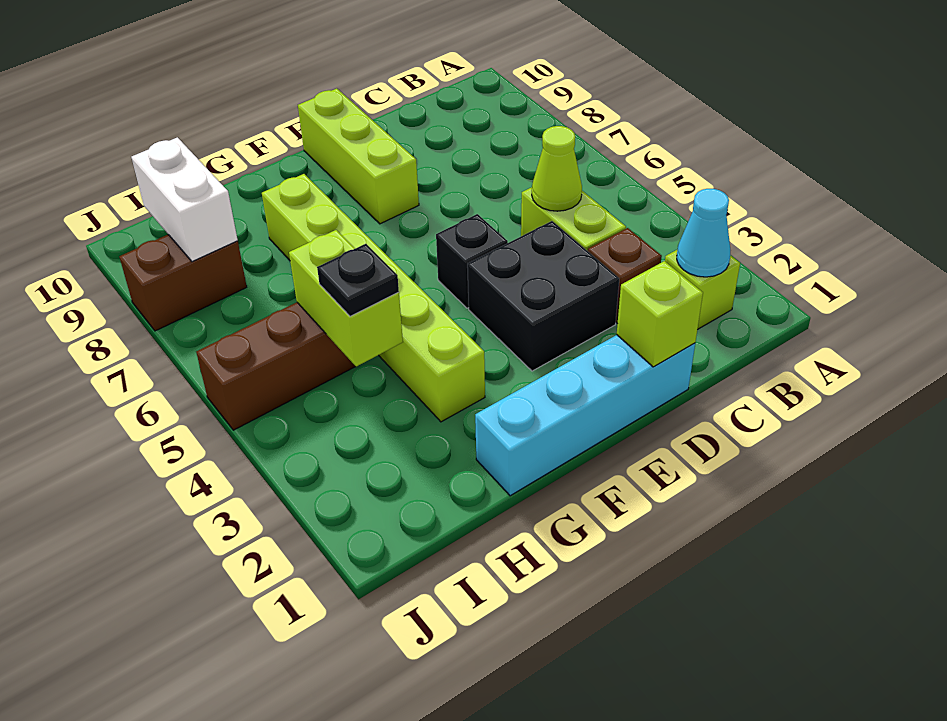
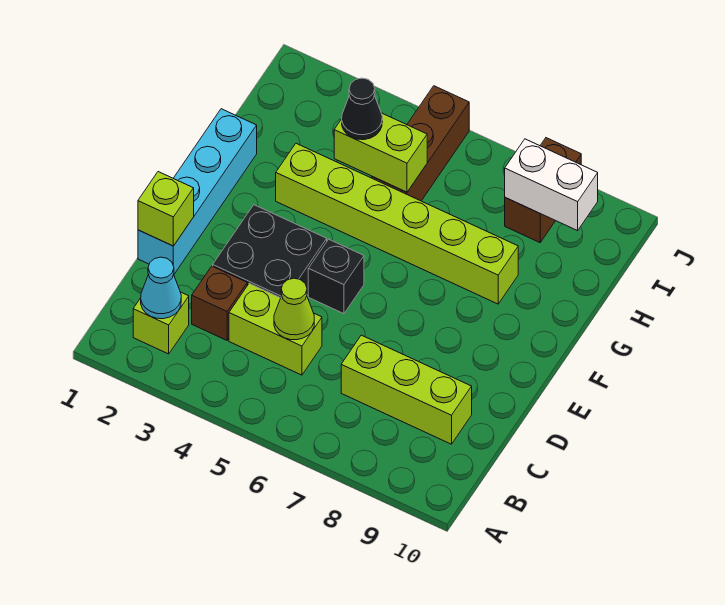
lime 1x3 brick [298,88,419,224] -> lime 1x3 brick moved to [341,335,472,444]
black 1x1 plate [317,244,399,316] -> black 1x1 cone [342,78,382,140]

